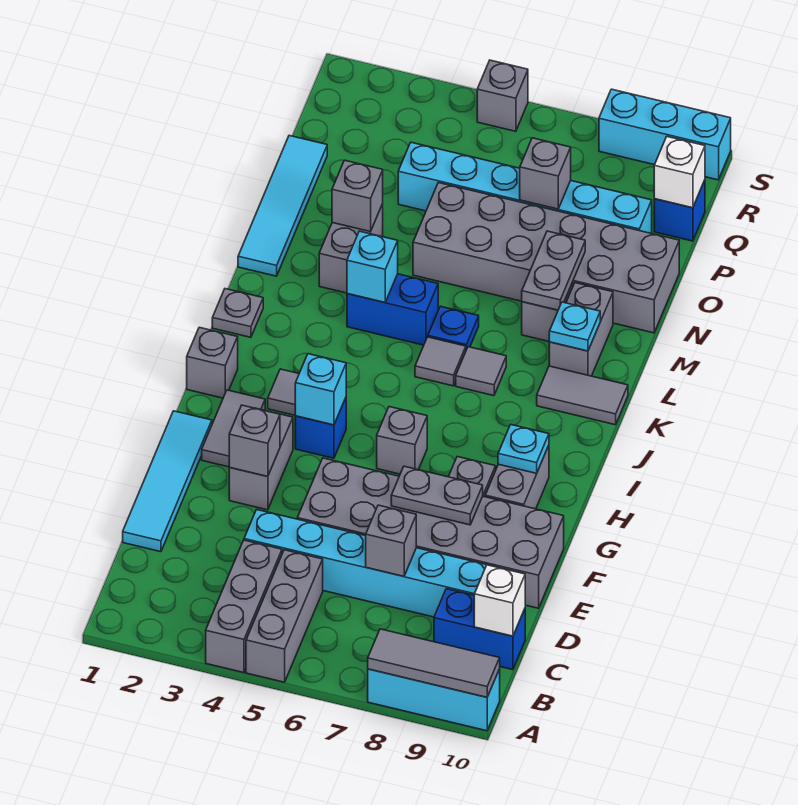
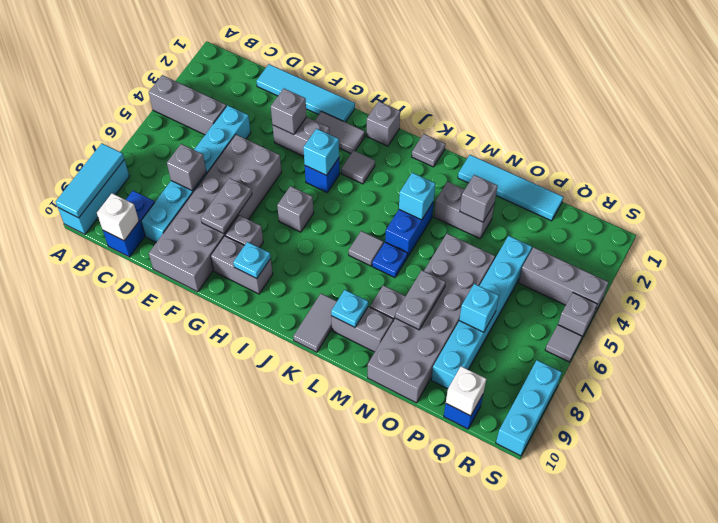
grey 1x3 brick [246,550,323,682] -> grey 1x3 brick moved to [519,247,609,316]
grey 1x3 tile [368,629,500,697] -> cyan 1x3 tile [56,143,124,218]
grey 1x1 tile [456,347,506,396] -> grey 1x1 tile moved to [545,325,582,362]
grey 1x2 plate [522,231,585,310] -> grey 1x2 plate turned to [395,270,446,330]
grey 1x1 brick [520,138,571,209] -> cyan 1x1 brick [459,284,499,332]

